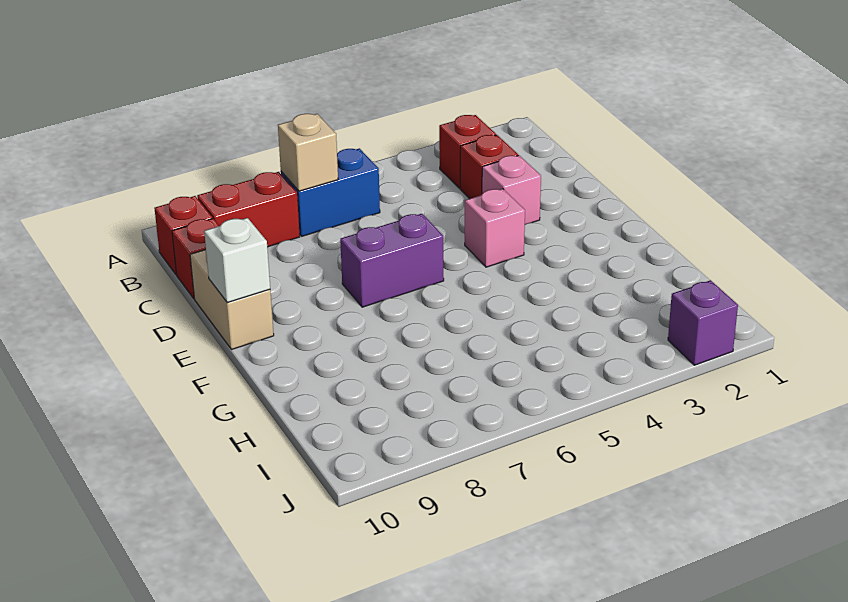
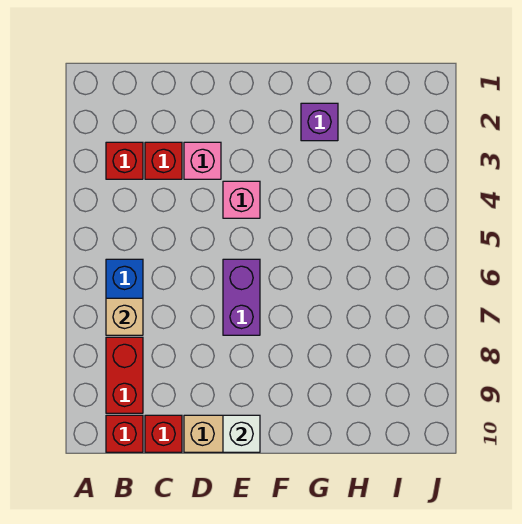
purple 1x1 brick [668,280,738,365] -> purple 1x1 brick moved to [301,103,338,141]

